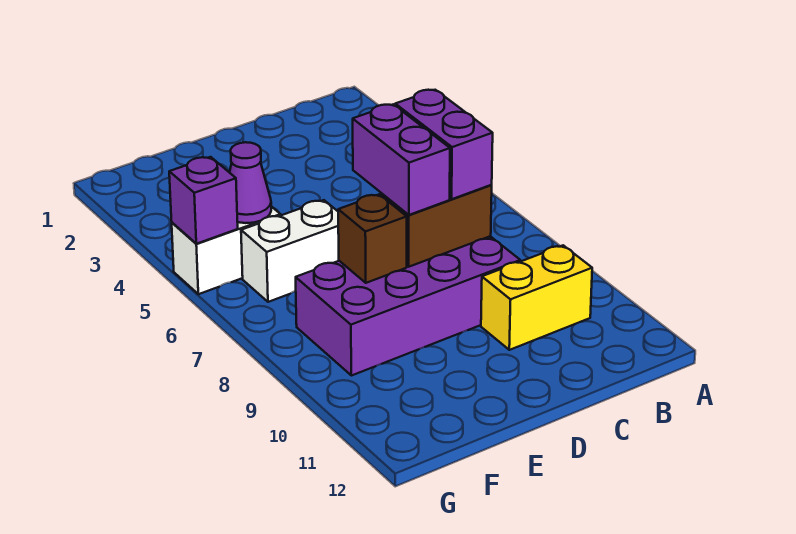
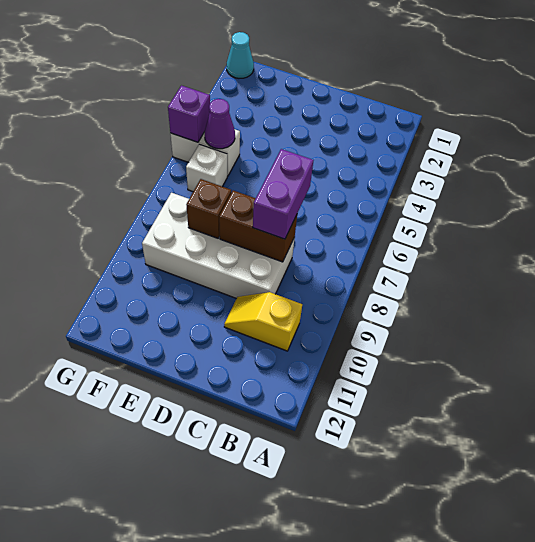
yellow 1x2 brick [481,245,592,350] -> yellow 1x2 slope [224,292,302,351]
purple 2x4 brick [296,236,520,376] -> white 2x4 brick [142,193,295,298]
purple 1x2 brick [353,104,450,215] -> none
white 1x2 brick [241,200,339,302] -> white 1x1 brick [186,144,227,192]
none -> cyan 1x1 cone [227,32,254,78]

